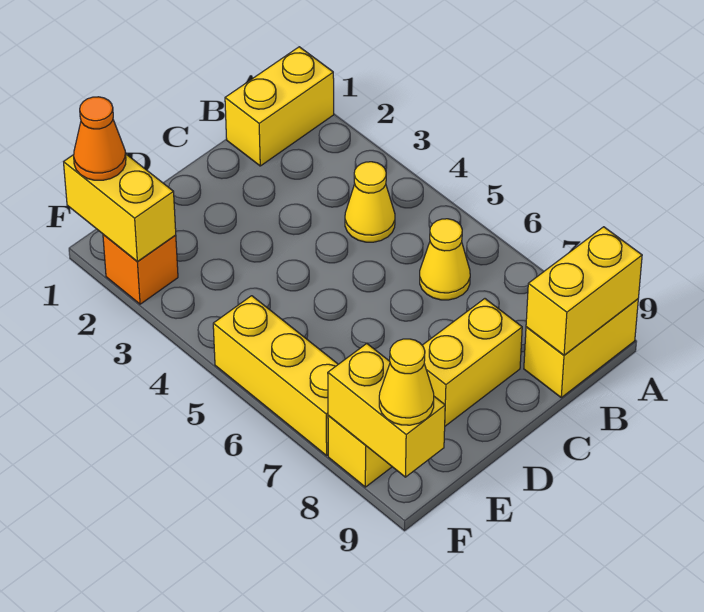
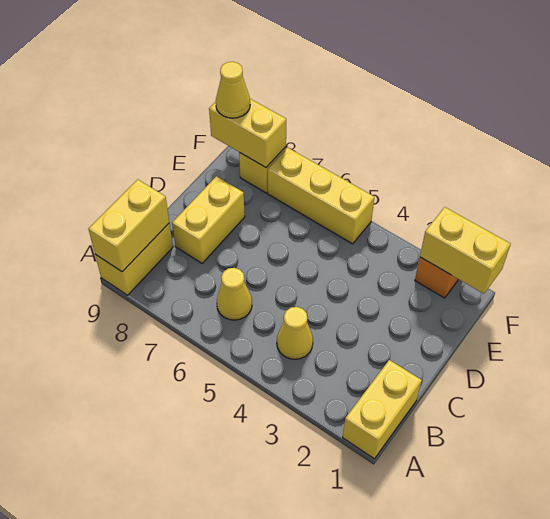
orange 1x1 cone [74,97,126,180] -> none

